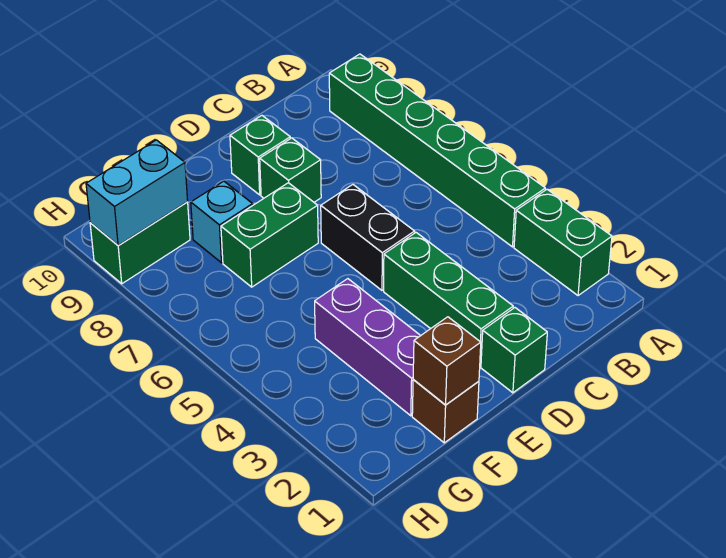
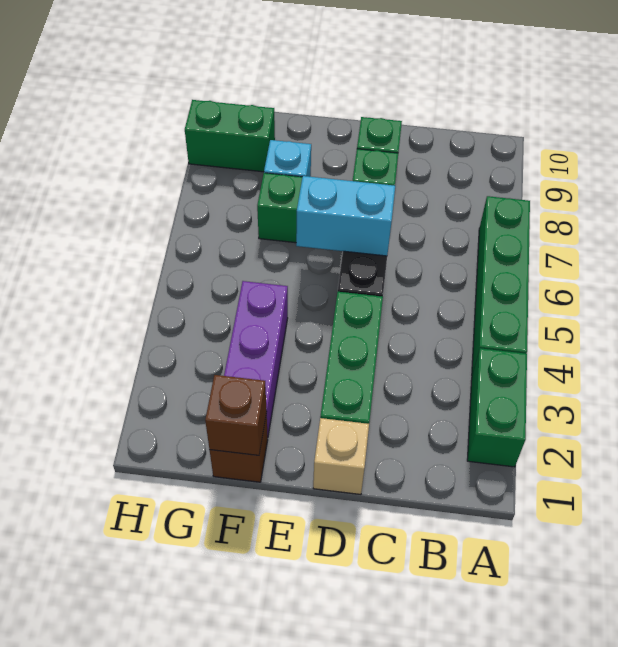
green 1x6 brick [329,54,545,247] -> green 1x4 brick [472,196,530,375]
green 1x1 brick [481,308,547,393] -> tan 1x1 brick [313,418,369,494]
cyan 1x2 brick [86,140,188,245] -> cyan 1x2 brick moved to [296,176,395,256]

